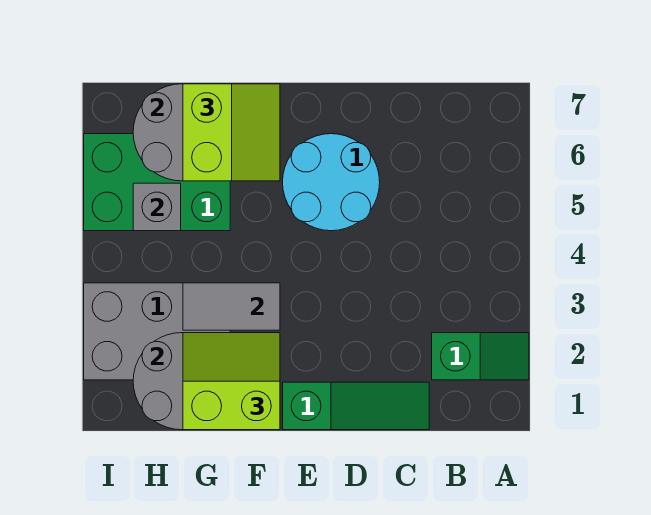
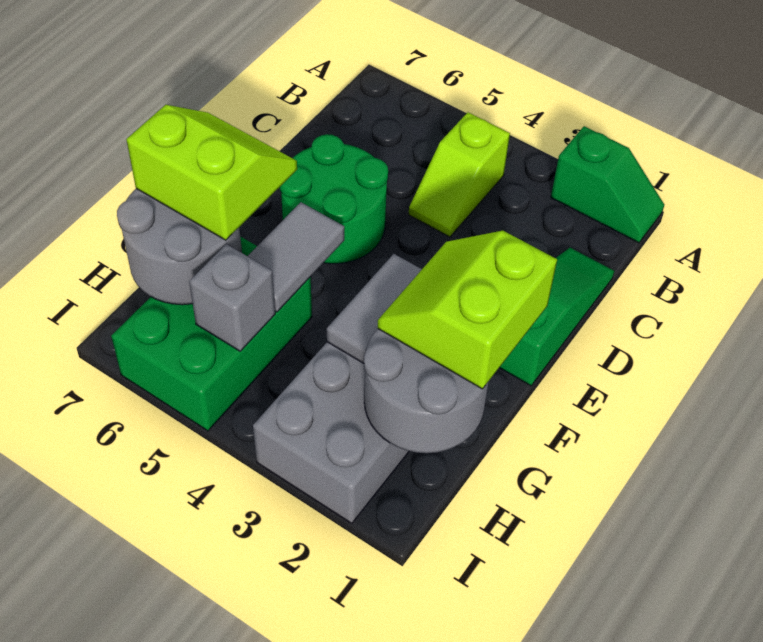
green 1x2 slope [432,333,529,380] -> green 1x2 slope turned to [551,126,664,243]
none -> lime 1x2 slope [409,112,510,237]
cyan 2x2 round brick [283,134,380,231] -> green 2x2 round brick [279,134,388,264]
none -> grey 1x2 tile [248,202,344,312]

